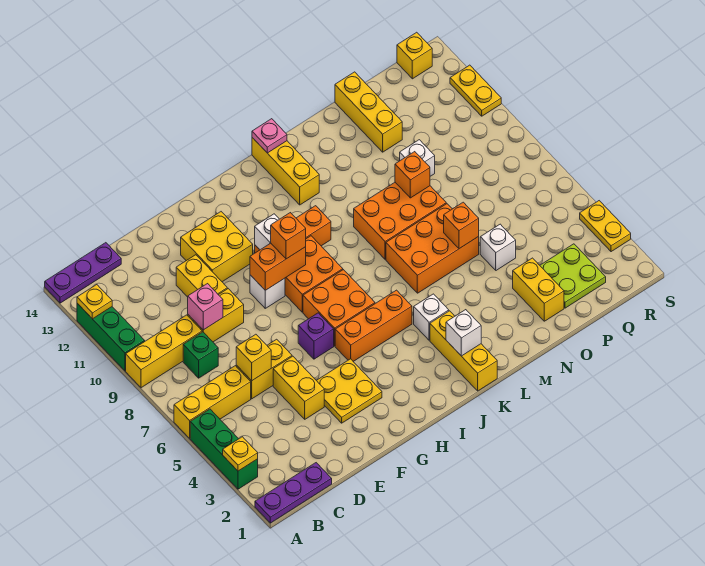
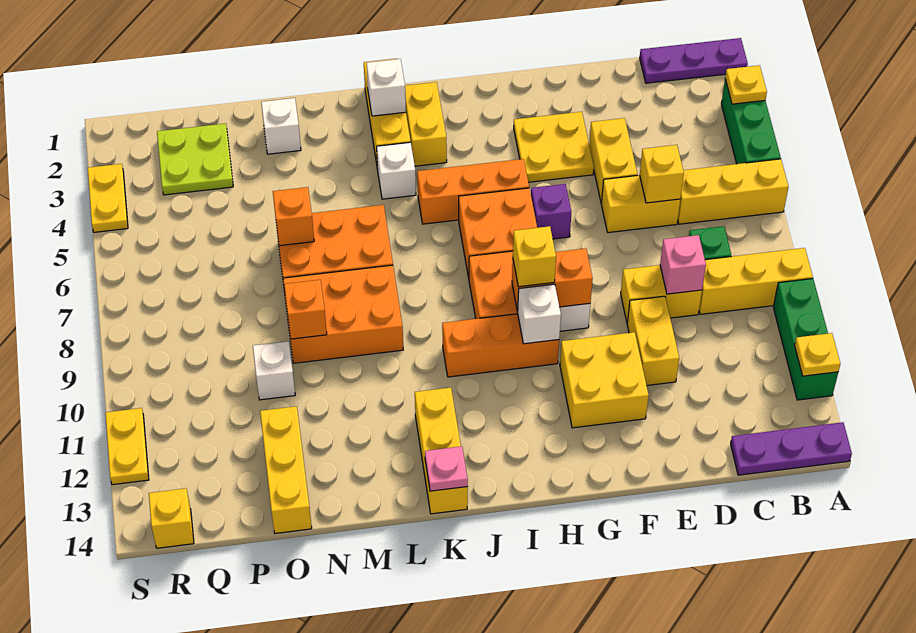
orange 1x1 brick [271,213,306,259] -> yellow 1x1 brick [513,226,556,287]
yellow 1x2 brick [513,258,564,321] -> yellow 1x2 brick moved to [405,82,447,166]
white 1x1 brick [480,224,516,270] -> white 1x1 brick moved to [261,98,301,154]

